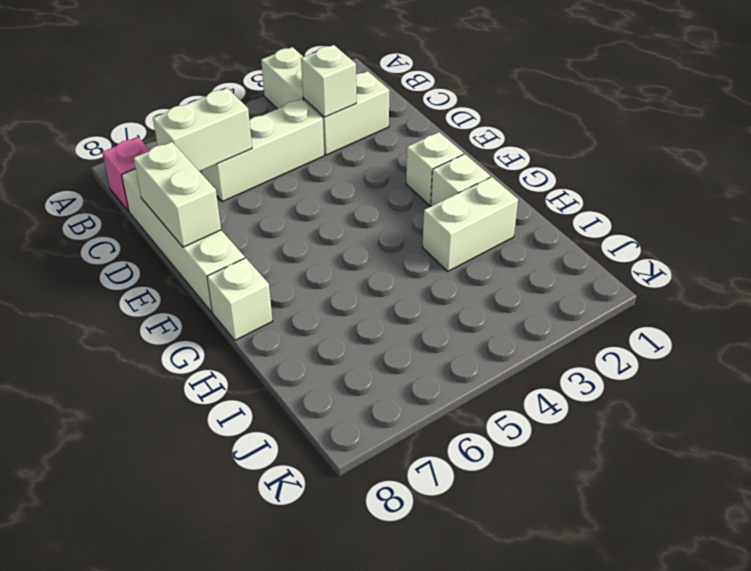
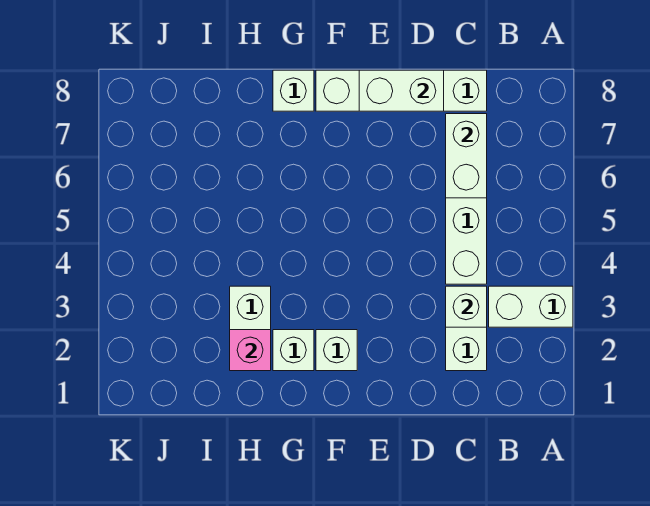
pink 1x1 brick [102,137,150,211] -> pink 1x1 brick moved to [230,330,271,371]

